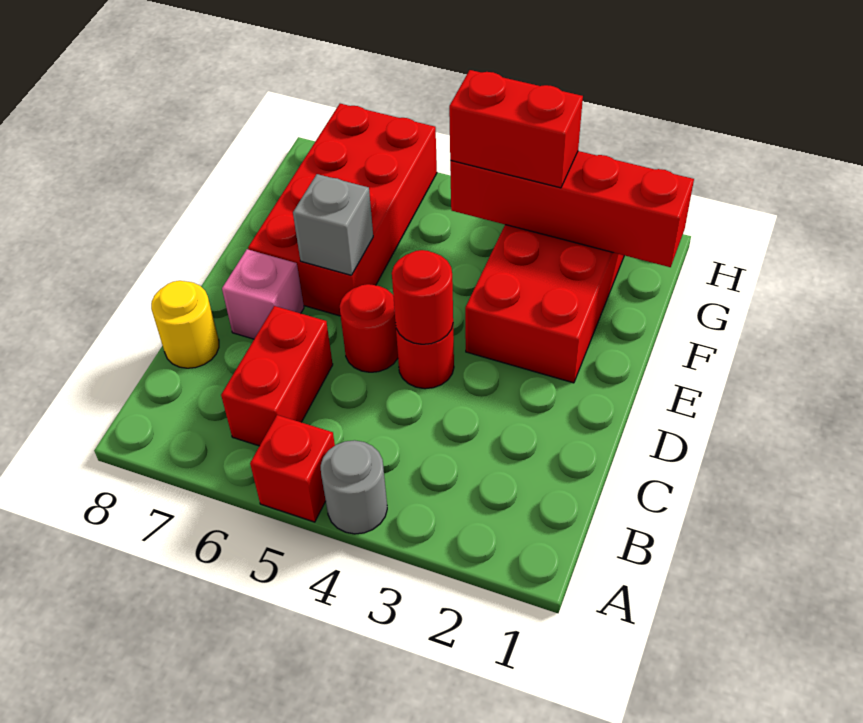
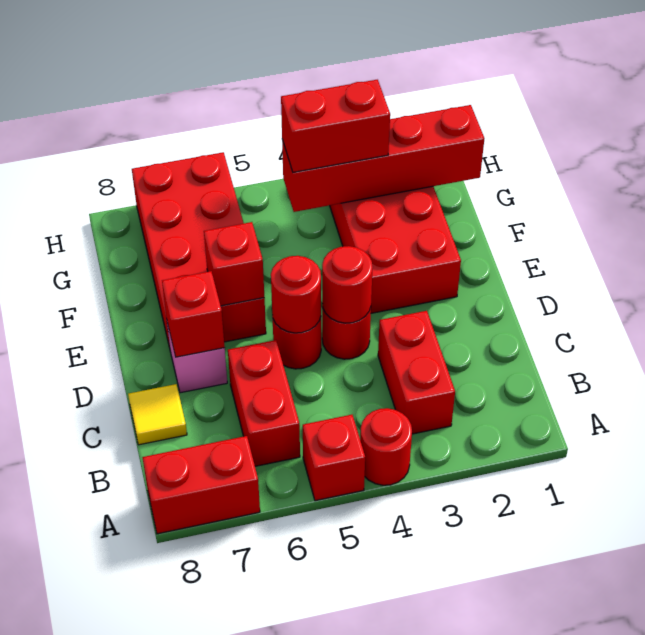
grey 1x1 round brick [321,440,387,534] -> red 1x1 round brick [360,408,412,485]
none -> red 1x2 brick [142,436,260,534]
none -> red 1x2 brick [378,311,455,434]
yellow 1x1 round brick [151,281,219,368] -> yellow 1x1 tile [128,384,187,445]
none -> red 1x1 round brick [271,256,321,333]
none -> red 1x1 brick [162,271,225,357]
grey 1x1 brick [293,174,373,275] -> red 1x1 brick [204,222,264,306]

